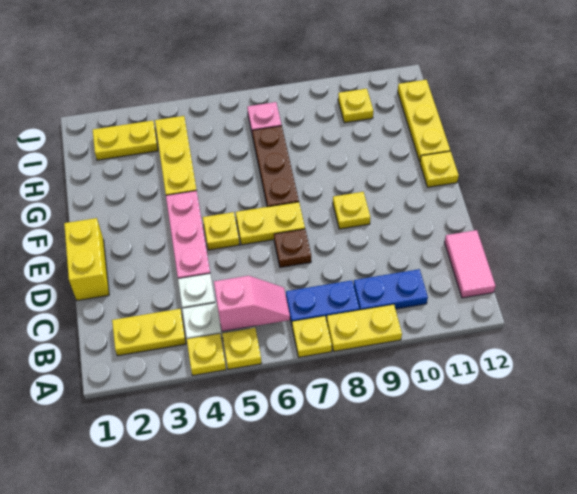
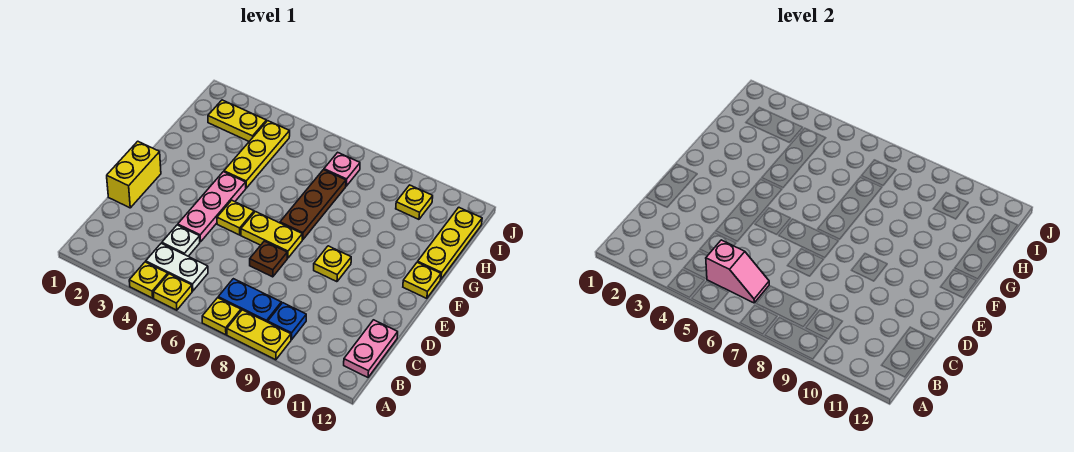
yellow 1x2 plate [112,309,186,356] -> none
blue 1x2 plate [354,269,428,310] -> blue 1x1 plate [268,303,306,340]
pink 1x2 tile [445,230,496,298] -> pink 1x2 plate [344,320,398,377]

